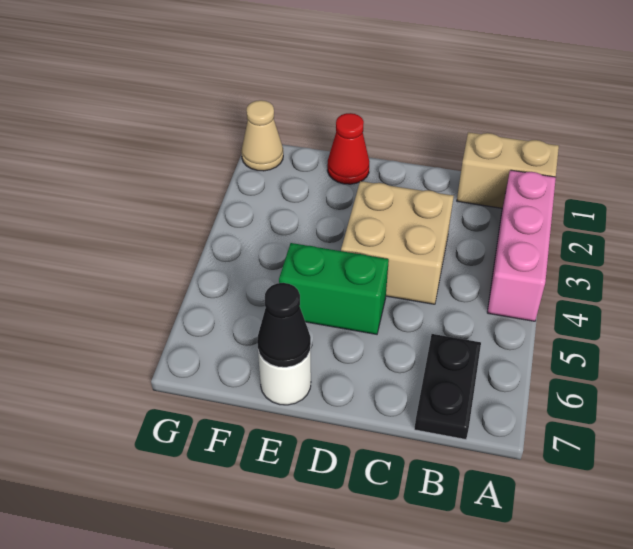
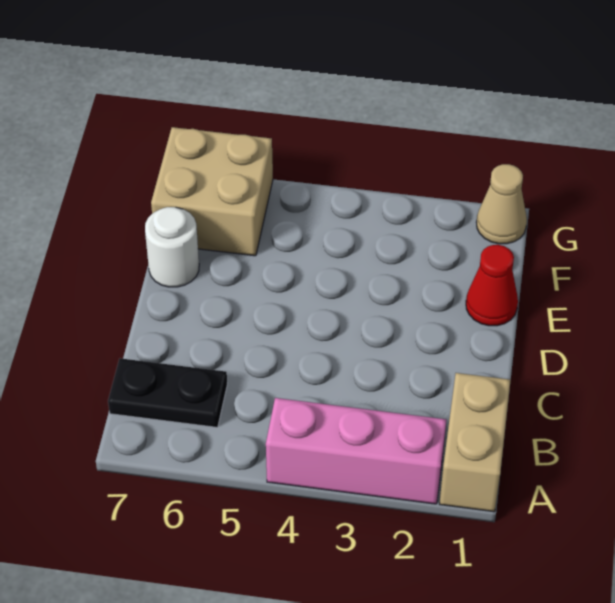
tan 2x2 brick [341,181,454,304] -> tan 2x2 brick moved to [151,127,273,256]
green 1x2 brick [279,243,389,334] -> none
black 1x1 cone [257,283,311,367] -> none

